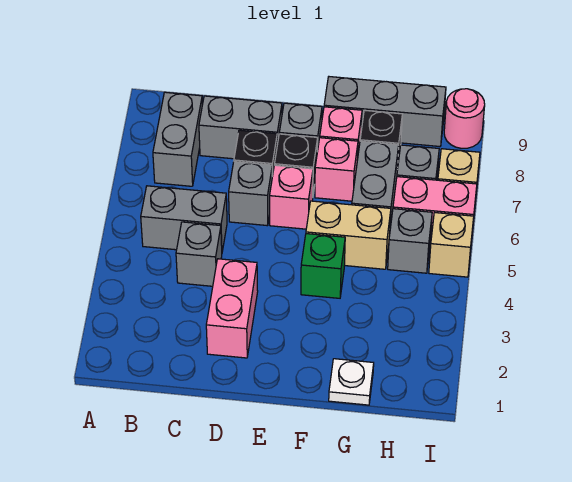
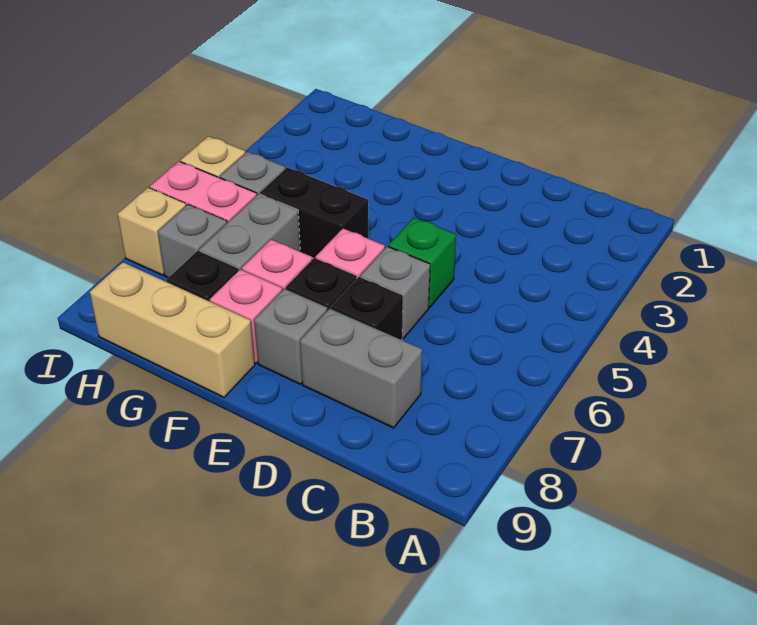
grey 1x2 brick [141,186,227,251] -> none
grey 1x2 brick [153,92,203,186] -> none
grey 1x1 brick [176,222,222,286] -> none
pink 1x2 brick [206,259,258,358] -> none
green 1x1 brick [301,234,345,298] -> green 1x1 brick moved to [388,218,456,307]
tan 1x2 brick [306,201,391,269] -> black 1x2 brick [260,167,368,258]
grey 1x3 brick [324,77,446,146] -> tan 1x3 brick [90,262,255,397]
white 1x1 plate [329,359,374,405] -> none
pink 1x1 round brick [444,89,485,148] -> none

